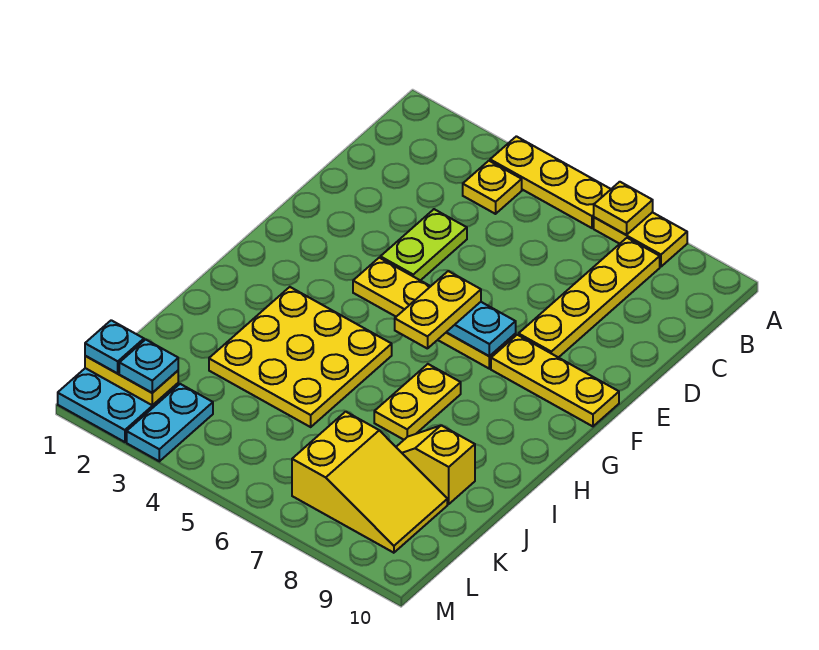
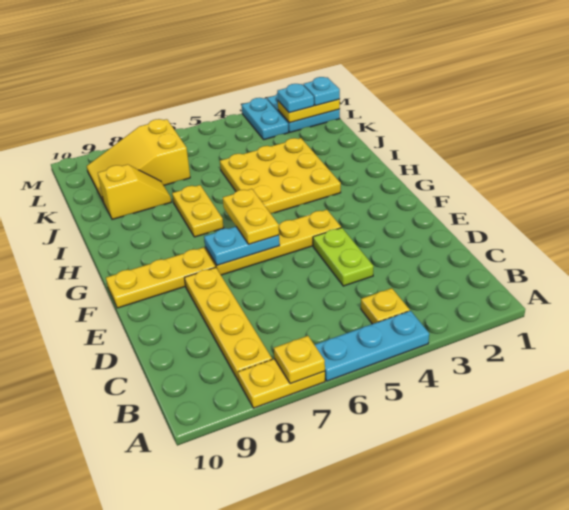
yellow 1x3 plate [490,136,611,228] -> cyan 1x3 plate [315,311,429,381]

